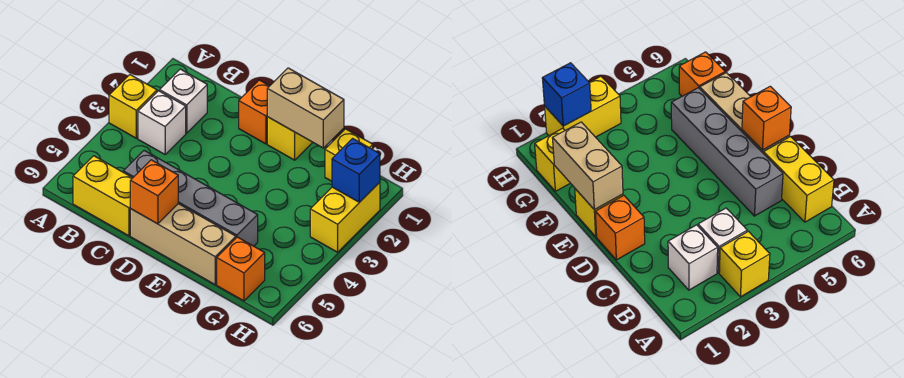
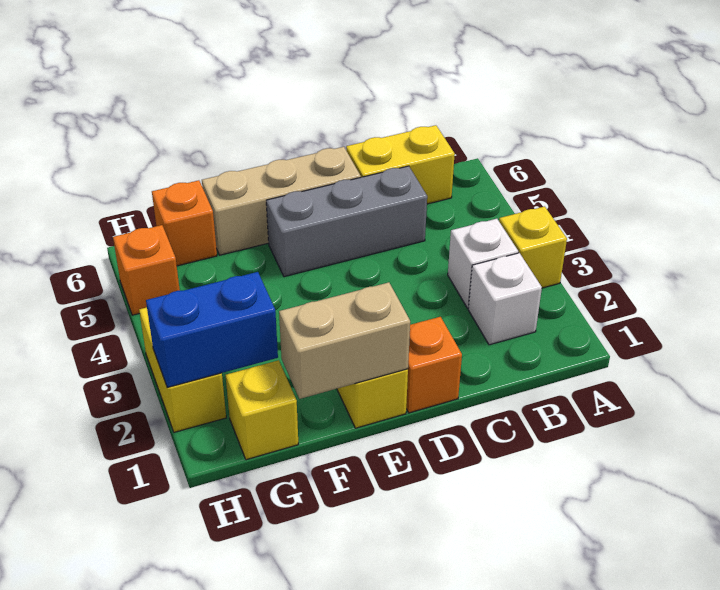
grey 1x4 brick [123,151,258,246] -> grey 1x3 brick [266,166,427,277]
orange 1x1 brick [130,160,178,224] -> orange 1x1 brick moved to [113,225,180,315]
blue 1x1 brick [332,138,380,202] -> blue 1x2 brick [146,272,278,387]

